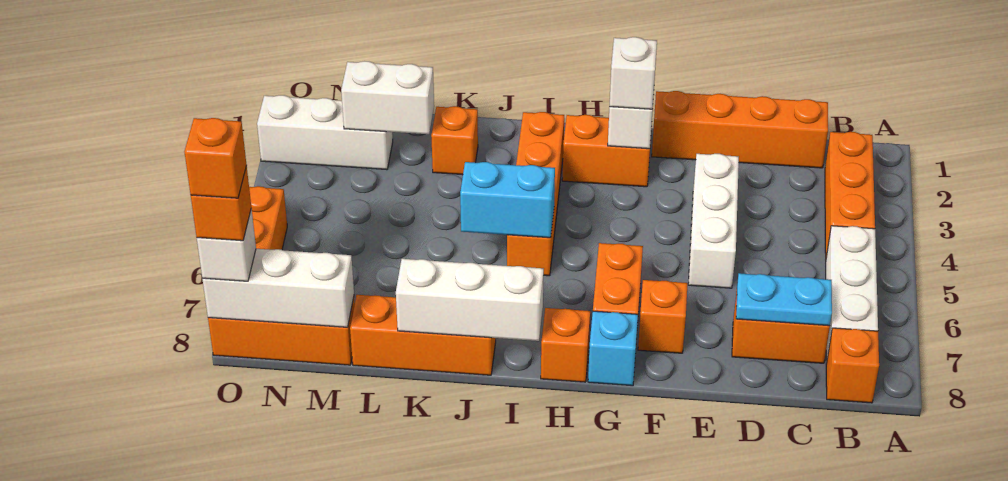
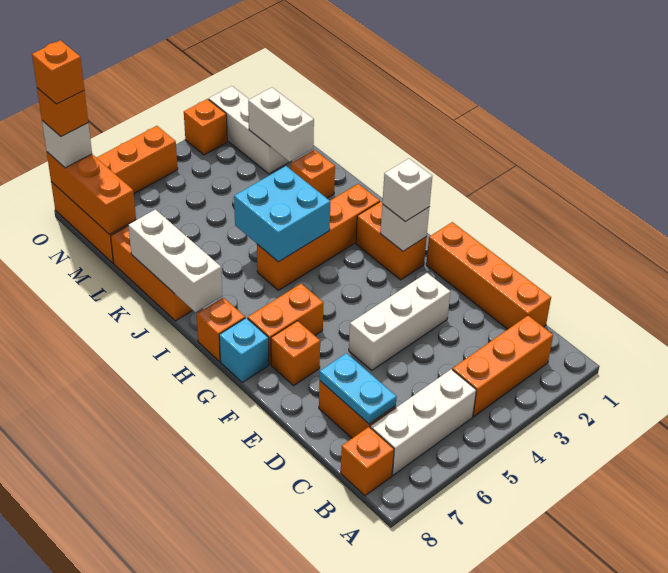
cyan 1x2 brick [460,162,555,238] -> cyan 2x2 brick [234,166,330,262]
white 1x3 brick [203,249,354,327] -> orange 1x3 brick [47,152,136,234]
none -> orange 1x1 brick [184,99,227,155]

